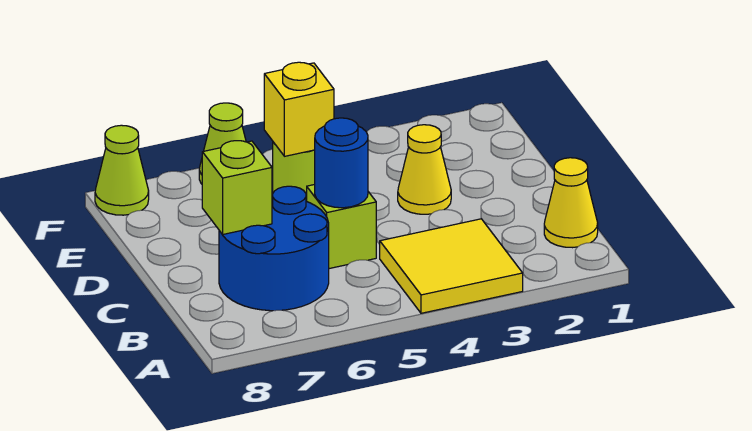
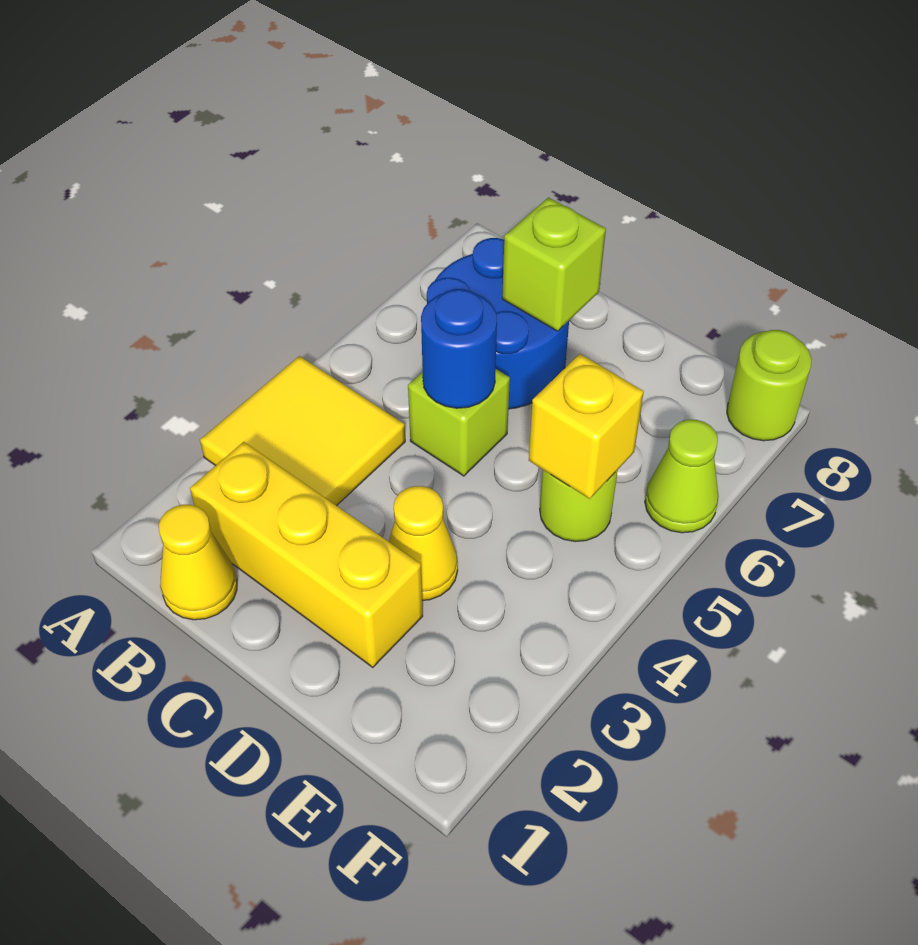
none -> yellow 1x3 brick [190,442,423,667]
lime 1x1 cone [95,125,149,215] -> lime 1x1 round brick [727,330,811,441]

